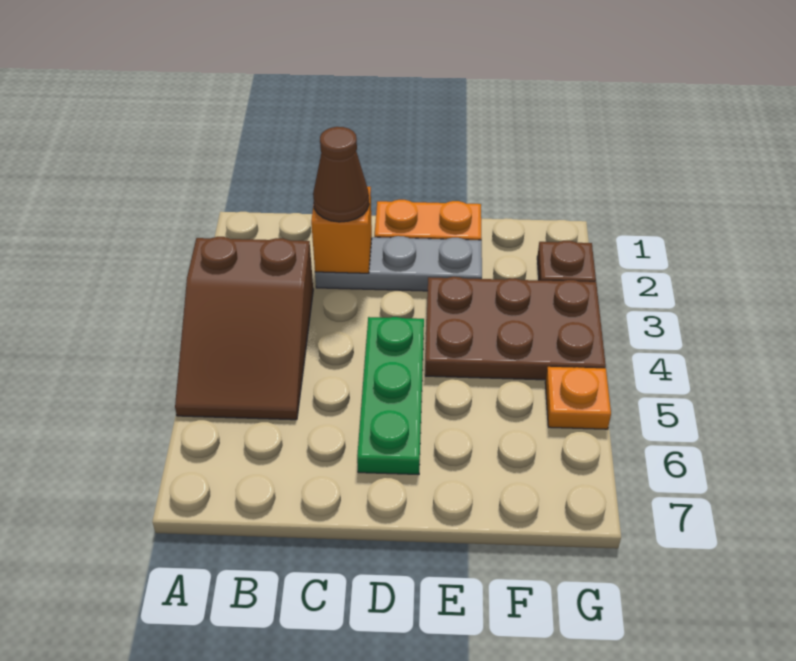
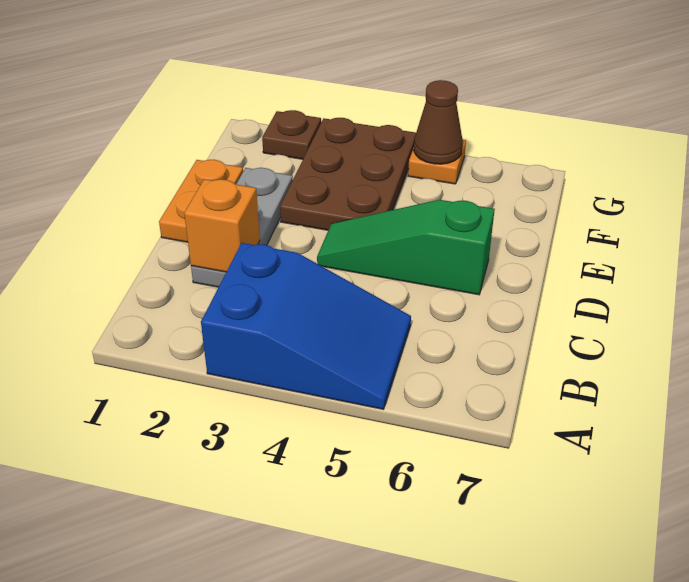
brown 2x3 slope [175,237,313,420] -> blue 2x3 slope [201,243,411,409]
brown 1x1 cone [313,127,369,222] -> brown 1x1 cone moved to [414,80,463,164]
green 1x3 plate [357,317,424,475] -> green 1x3 slope [317,200,495,295]

